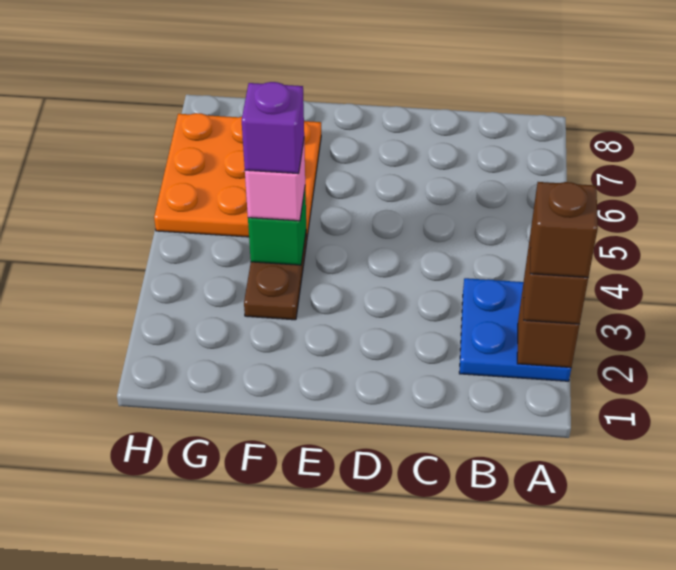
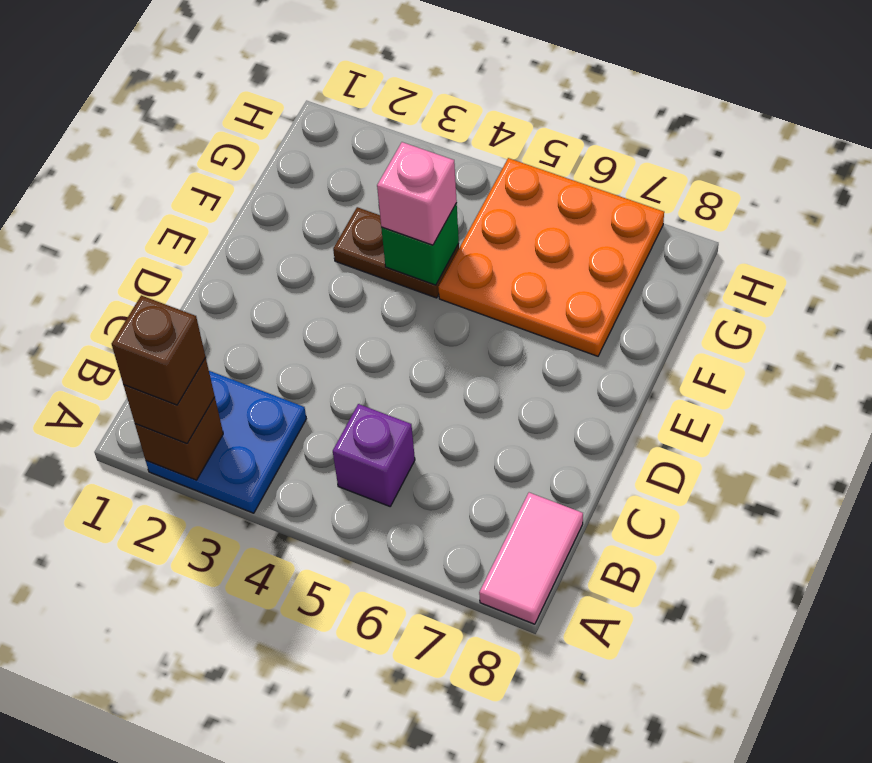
none -> pink 1x2 tile [479,493,583,624]
purple 1x1 brick [242,82,304,174] -> purple 1x1 brick moved to [333,404,415,506]

